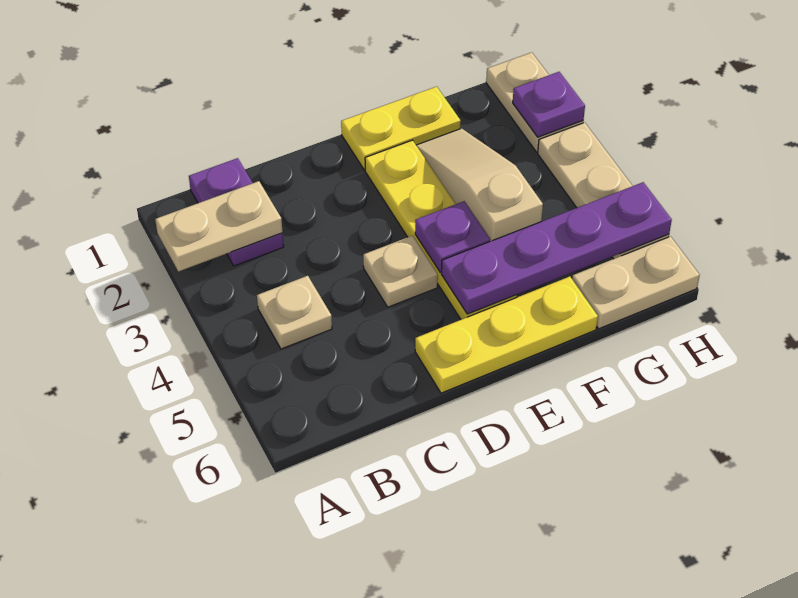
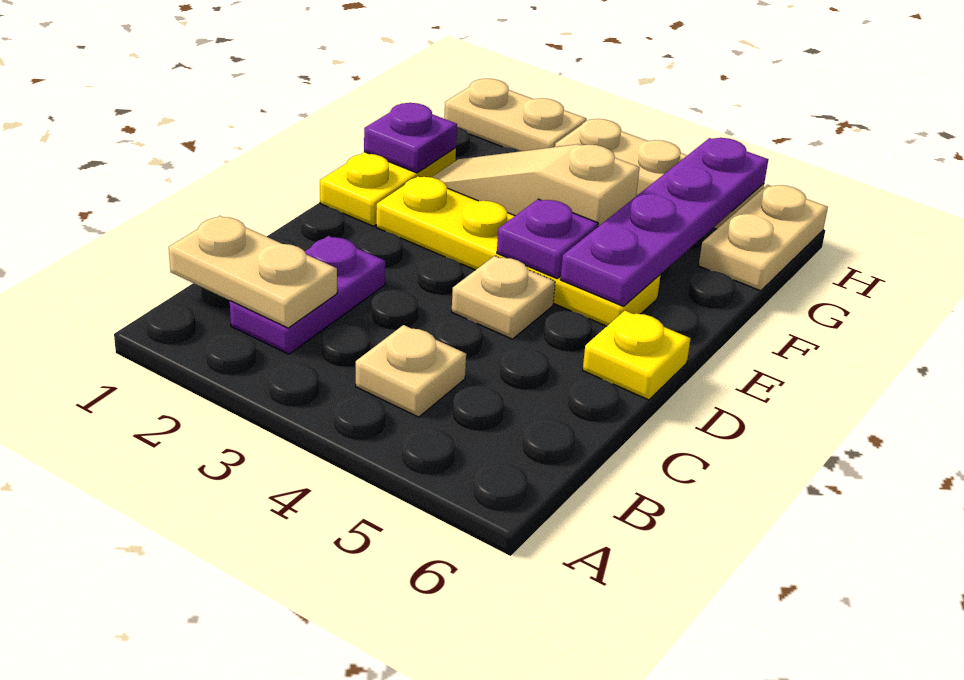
tan 1x2 plate [155,181,283,272] -> tan 1x2 plate turned to [169,216,337,328]
purple 1x2 plate [189,158,284,266] -> purple 1x2 plate turned to [230,236,385,354]
yellow 1x3 plate [415,277,598,393] -> yellow 1x1 plate [583,311,691,400]
purple 1x1 plate [513,72,585,137] -> purple 1x1 plate moved to [364,103,457,173]

